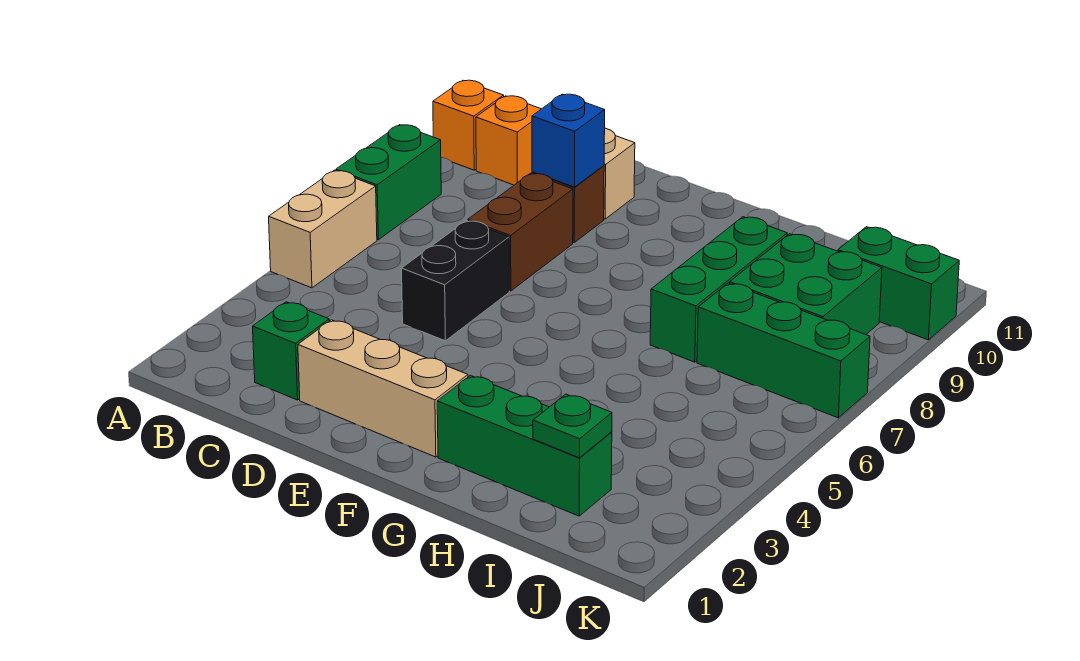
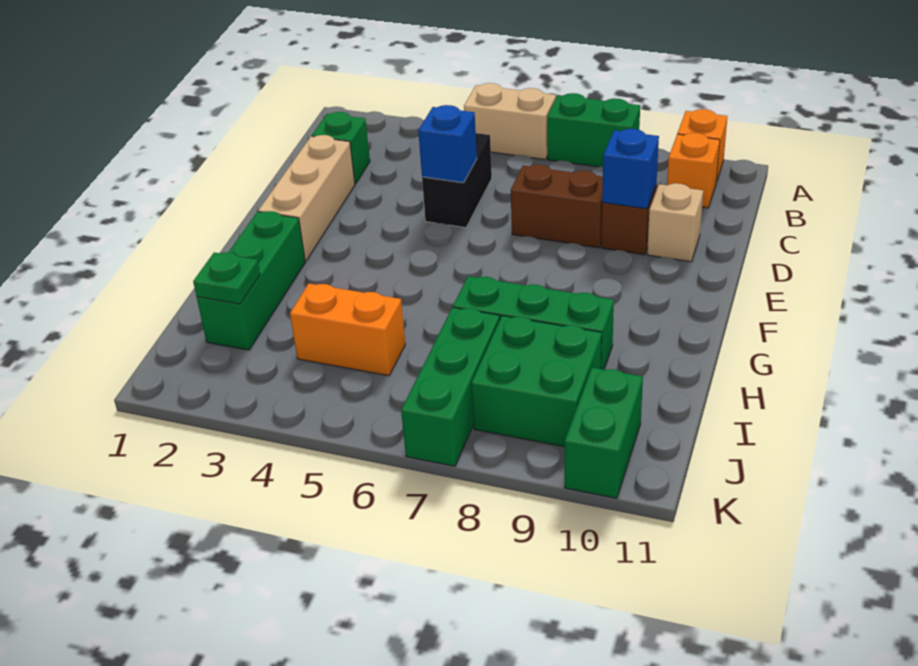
black 1x2 brick [402,221,509,341] -> black 1x2 brick turned to [422,133,492,228]
none -> blue 1x1 brick [418,105,477,183]
none -> orange 1x2 brick [290,284,405,376]

